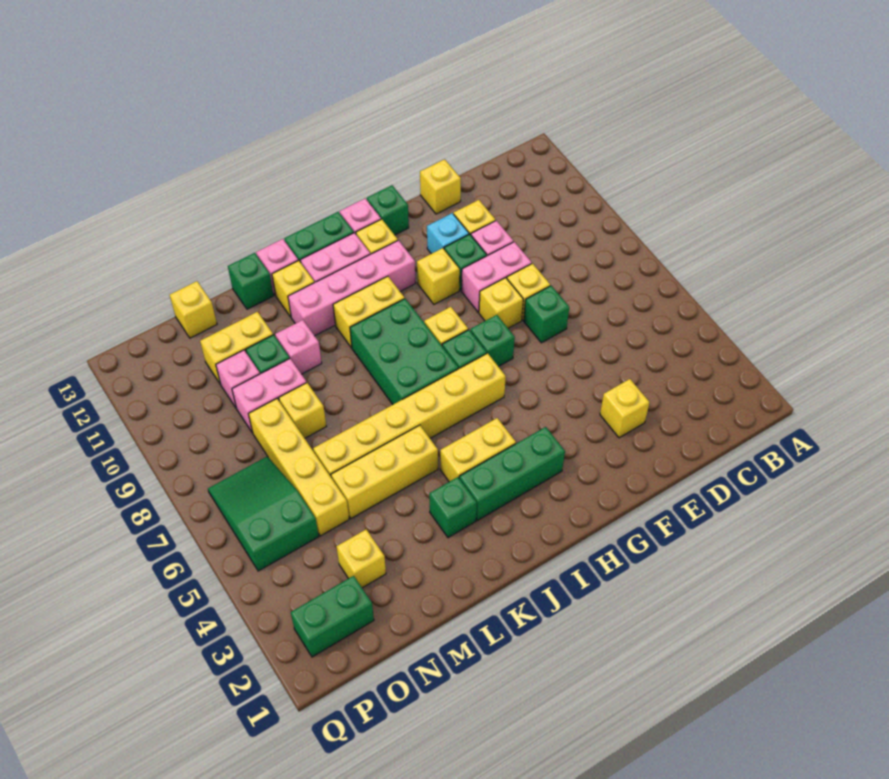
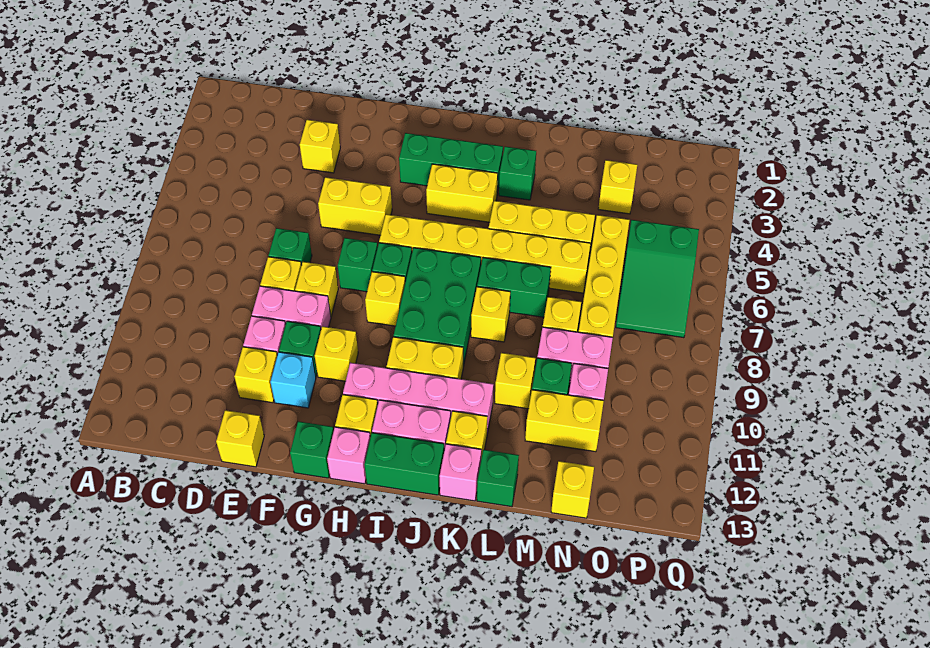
none -> yellow 1x2 brick [318,177,392,235]
none -> yellow 1x1 brick [471,287,510,342]
pink 1x1 brick [275,320,322,374] -> yellow 1x1 brick [495,353,535,409]
green 1x2 brick [291,576,374,657] -> green 1x2 brick moved to [477,257,551,317]

